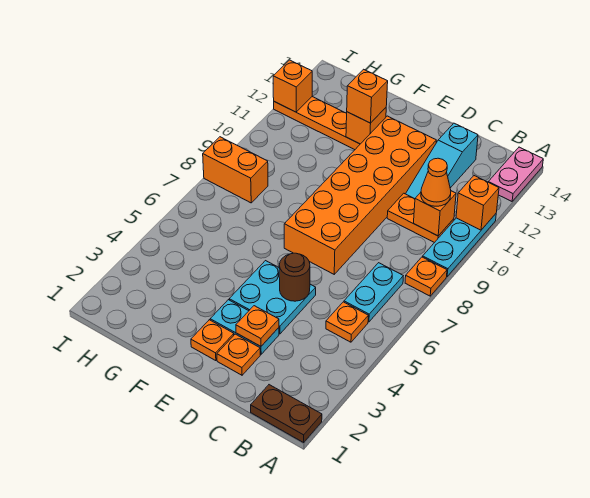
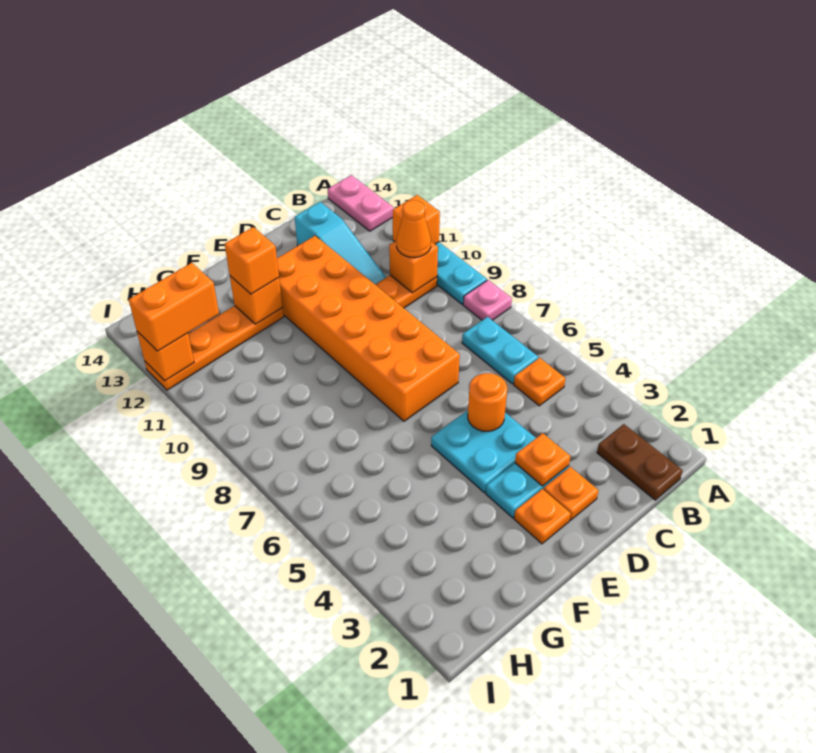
brown 1x2 plate [251,385,322,442] -> brown 1x2 plate turned to [597,424,683,500]
orange 1x1 plate [405,257,447,296] -> pink 1x1 plate [463,280,512,320]
brown 1x1 round brick [279,253,310,301] -> orange 1x1 round brick [468,373,507,431]
orange 1x2 brick [203,137,268,203] -> orange 1x2 brick moved to [129,263,219,351]

